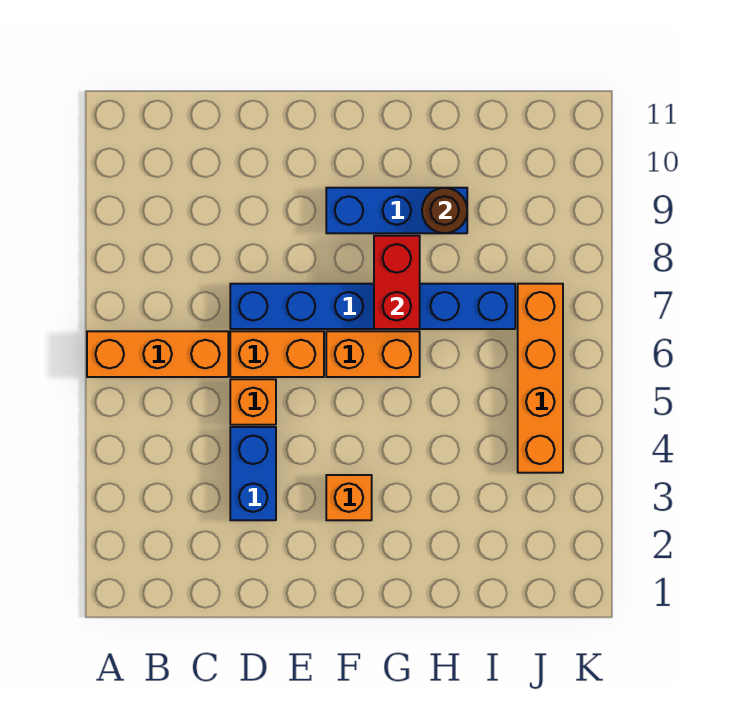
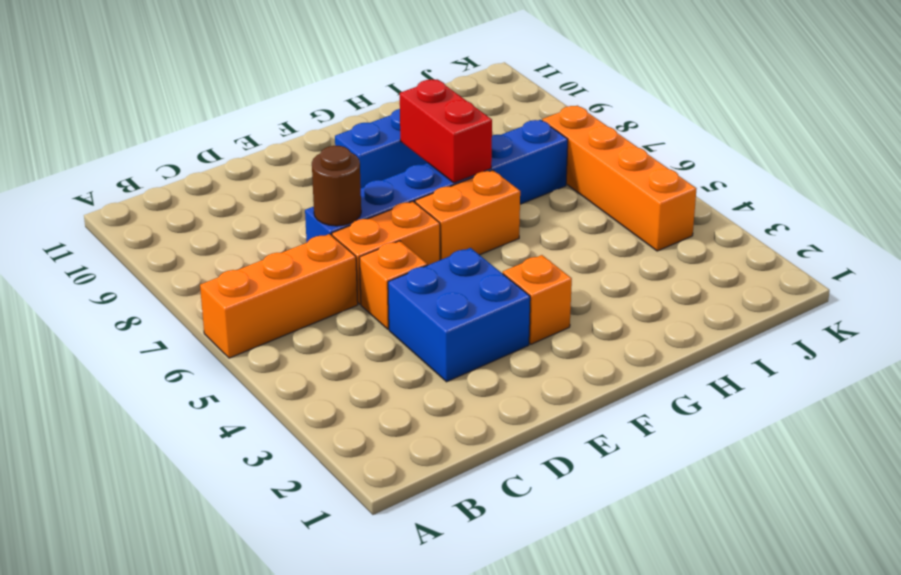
blue 1x2 brick [230,427,276,520] -> blue 2x2 brick [388,248,530,382]
brown 1x1 round brick [422,188,467,233] -> brown 1x1 round brick moved to [312,146,361,226]

